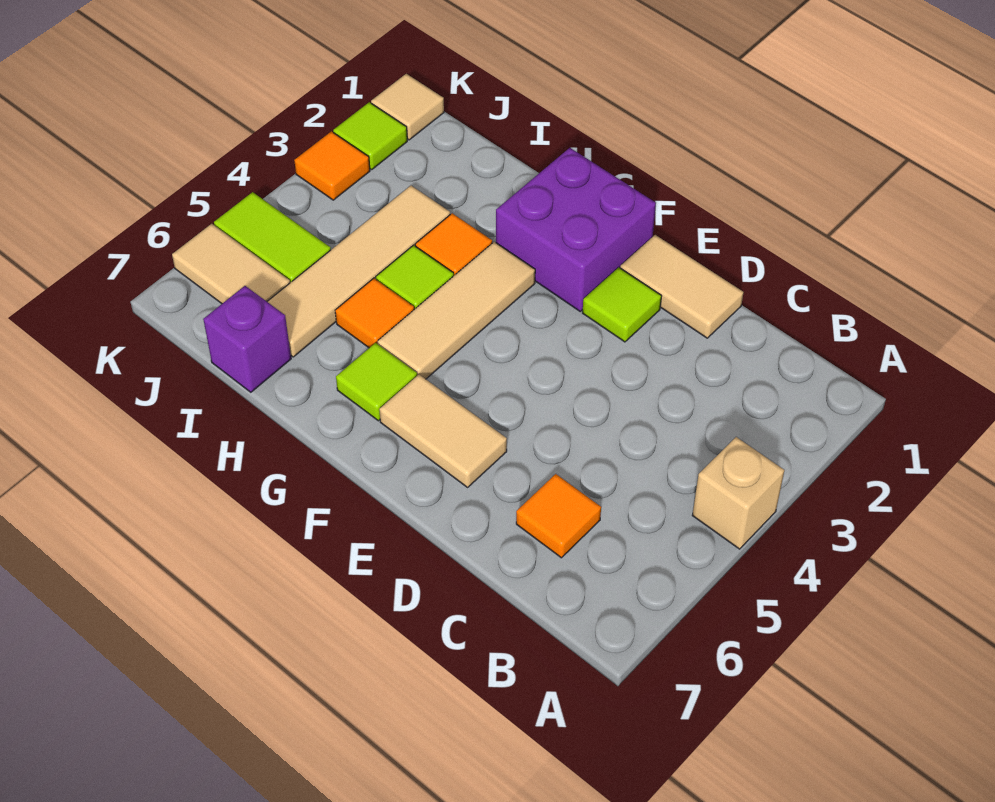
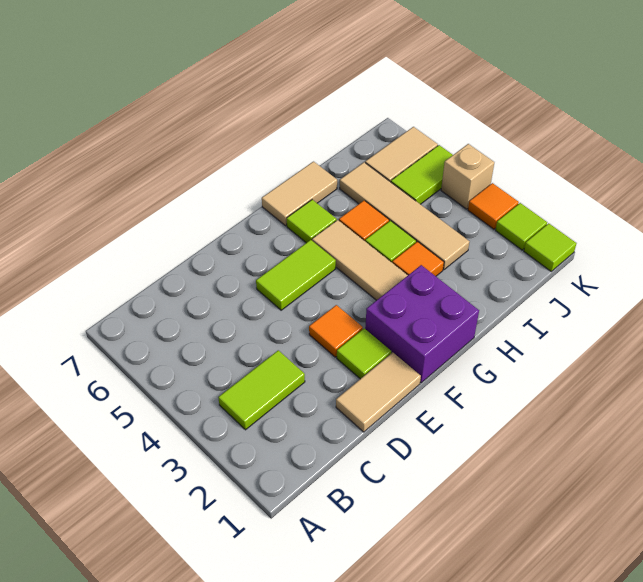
tan 1x1 brick [692,437,785,549] -> tan 1x1 brick moved to [441,144,494,209]
none -> lime 1x2 tile [218,350,305,430]
orange 1x1 tile [516,474,601,558] -> orange 1x1 tile moved to [309,305,363,357]
none -> lime 1x2 tile [256,240,336,310]
tan 1x2 tile [379,375,507,487] -> tan 1x2 tile moved to [262,162,337,226]
purple 1x1 brick [203,286,291,392] -> none
tan 1x1 tile [371,74,444,140] -> lime 1x1 tile [524,223,576,271]

